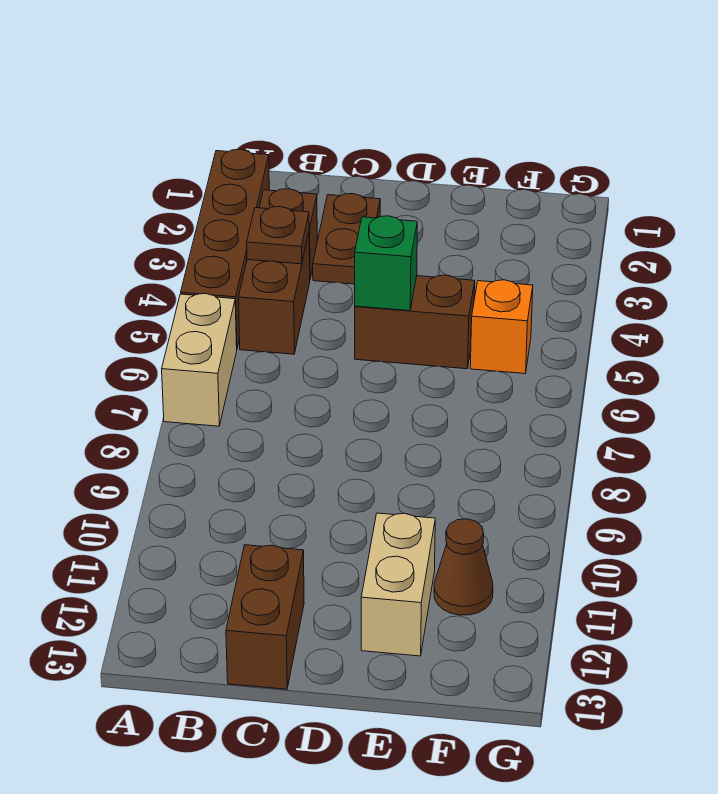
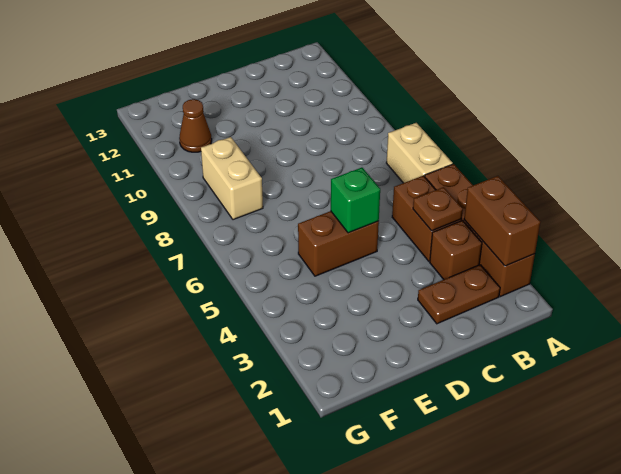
brown 1x2 plate [313,194,380,284] -> brown 1x2 plate turned to [418,265,500,324]
brown 1x2 brick [226,545,304,689] -> brown 1x2 brick moved to [464,176,540,266]
tan 1x2 brick [361,513,435,656] -> tan 1x2 brick moved to [201,137,263,220]
orange 1x1 brick [470,280,533,374] -> none

